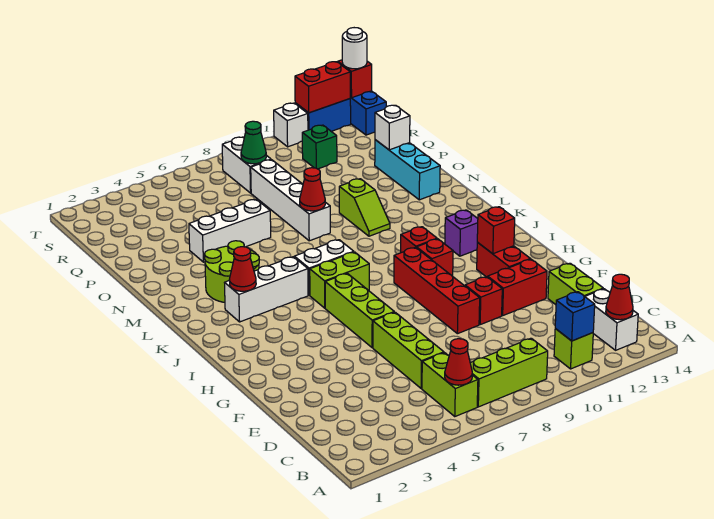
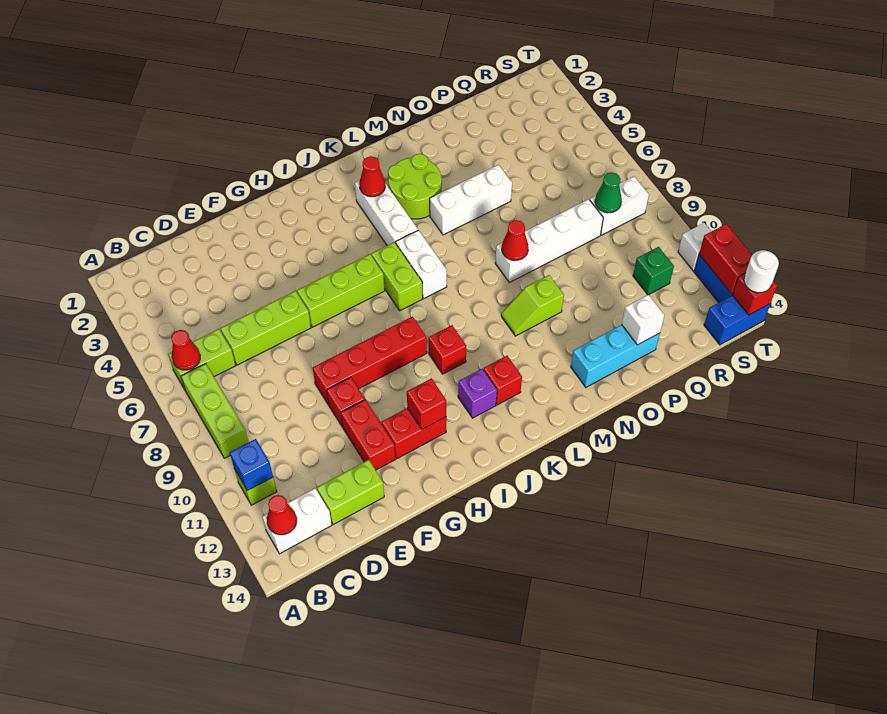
red 1x1 brick [417,239,453,276] -> red 1x1 brick moved to [483,356,522,405]
white 1x3 brick [189,199,271,262] -> white 1x3 brick turned to [430,165,512,235]

